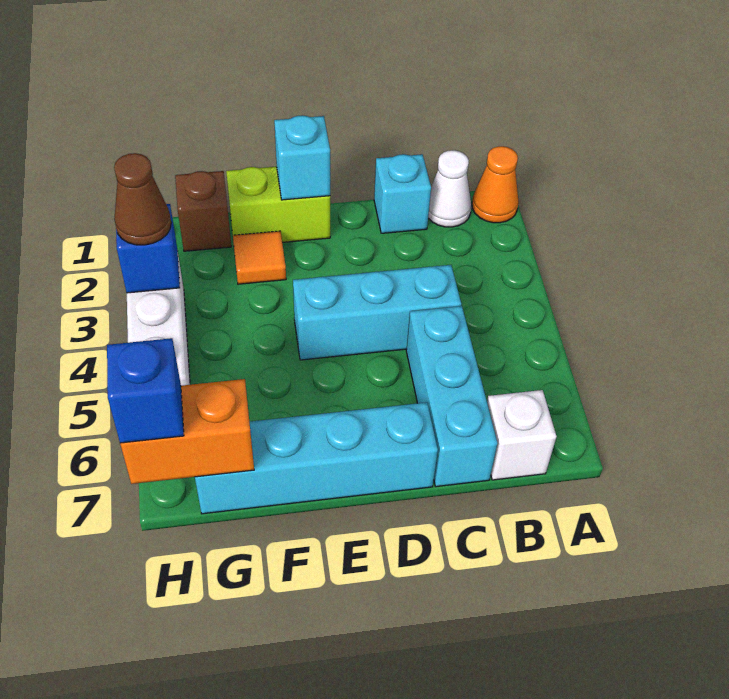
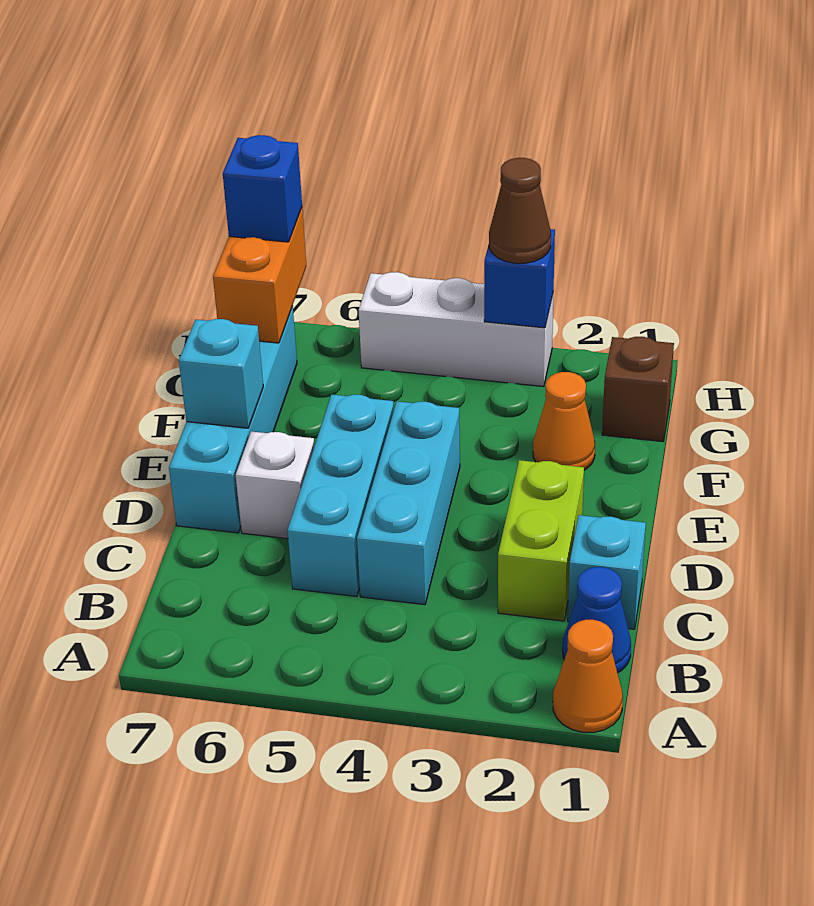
white 1x1 cone [428,150,471,227] -> blue 1x1 cone [563,567,631,673]
white 1x1 brick [487,390,557,480] -> white 1x1 brick moved to [236,431,314,539]
cyan 1x3 brick [406,306,497,487] -> cyan 1x3 brick turned to [287,395,394,597]
lime 1x2 brick [226,167,330,242] -> lime 1x2 brick moved to [498,460,584,621]
cyan 1x1 brick [274,115,330,200] -> cyan 1x1 brick moved to [179,319,263,428]
orange 1x1 tile [233,231,286,284] -> orange 1x1 cone [533,372,595,470]

